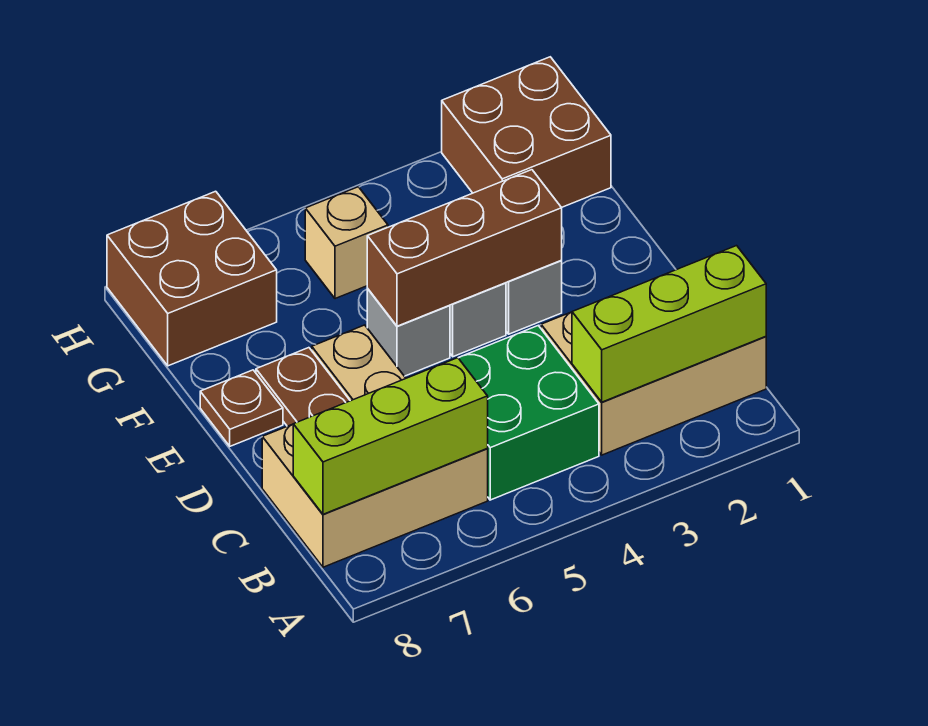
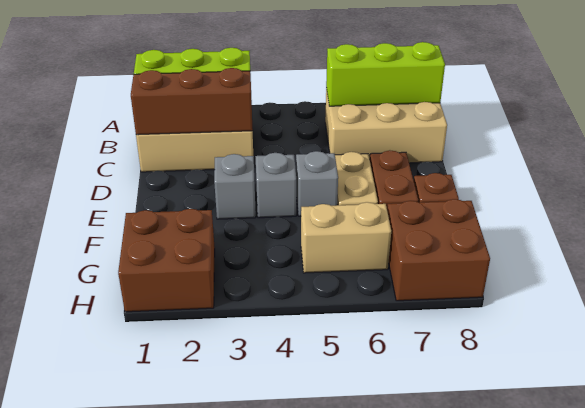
green 2x2 brick [459,326,599,500] -> none
brown 1x3 brick [367,170,562,326] -> brown 1x3 brick moved to [131,68,253,135]
tan 1x1 brick [305,187,388,299] -> tan 1x2 brick [301,202,391,273]

